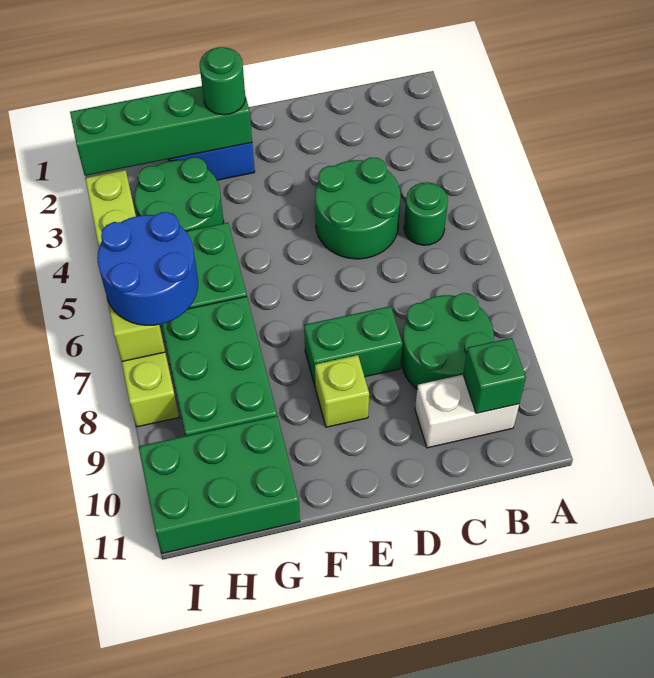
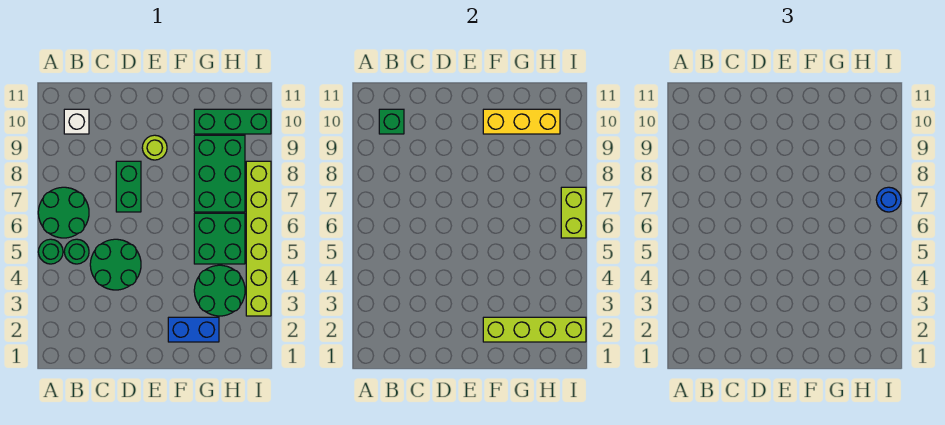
green 2x2 round brick [401,293,494,389] -> green 2x2 round brick moved to [38,187,89,238]
white 1x2 brick [415,375,519,448] -> white 1x1 brick [64,109,89,134]
green 1x2 brick [304,306,403,386] -> green 1x2 brick turned to [116,161,141,212]
lime 1x1 brick [315,355,369,427] -> lime 1x1 round brick [142,135,167,160]
green 1x4 brick [70,86,252,176] -> lime 1x4 brick [483,317,586,342]
green 1x1 round brick [200,47,245,115] -> green 1x1 round brick moved to [38,239,63,264]
none -> yellow 1x3 brick [483,109,560,134]
green 2x3 brick [139,416,300,553] -> green 1x3 brick [194,109,271,134]
blue 2x2 round brick [97,212,198,325] -> blue 1x1 round brick [876,187,901,212]

